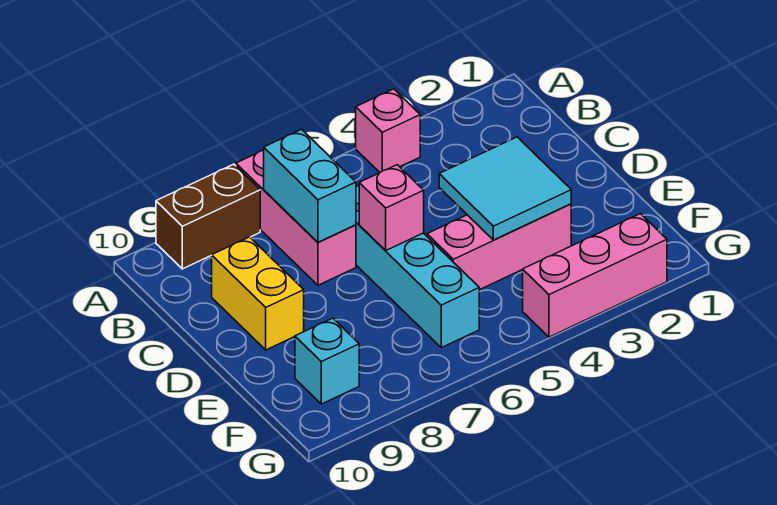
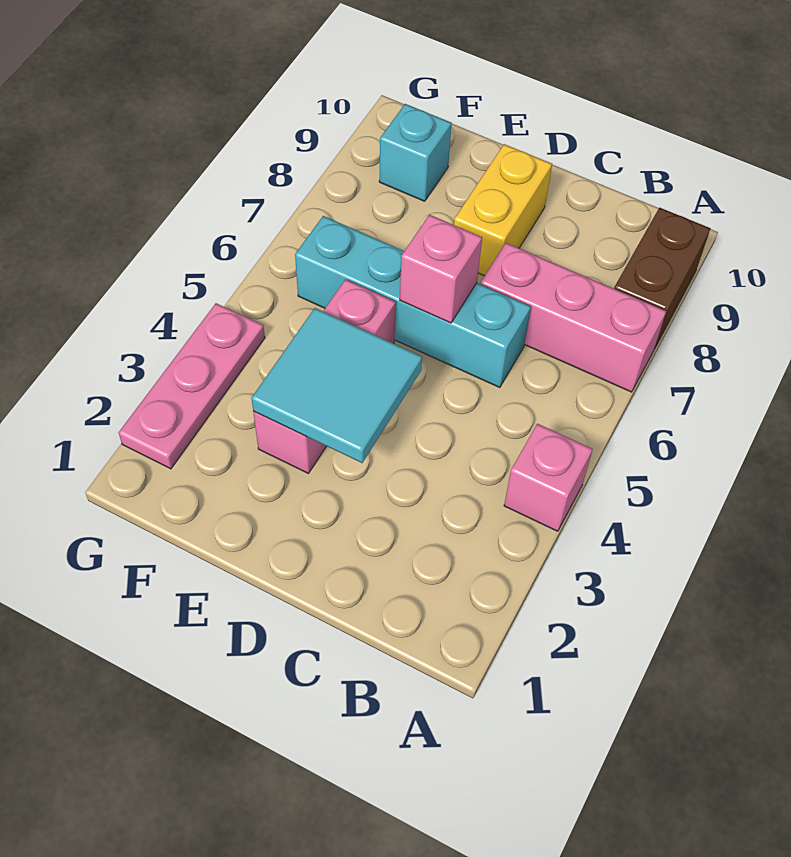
cyan 1x2 brick [264,129,356,242] -> none
yellow 1x2 brick [212,237,304,350] -> yellow 1x2 brick turned to [454,144,552,276]
pink 1x3 brick [523,214,667,337] -> pink 1x3 plate [119,303,265,469]

